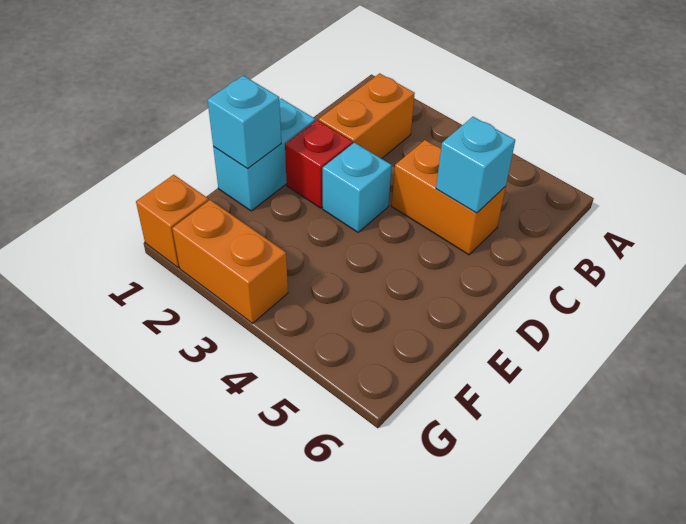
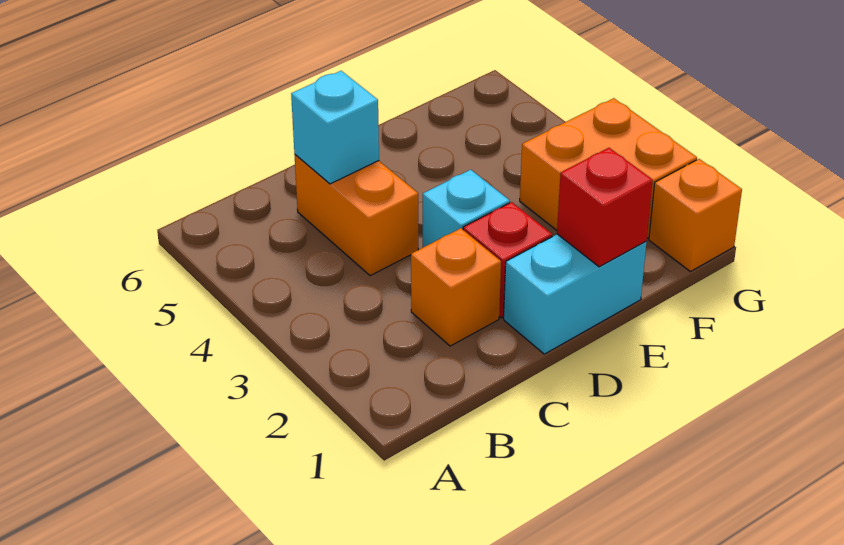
orange 1x2 brick [319,73,415,159] -> orange 1x1 brick [411,228,501,346]
cyan 1x1 brick [208,75,281,168] -> red 1x1 brick [557,148,653,267]
orange 1x2 brick [172,200,288,323] -> orange 2x2 brick [520,98,697,238]

